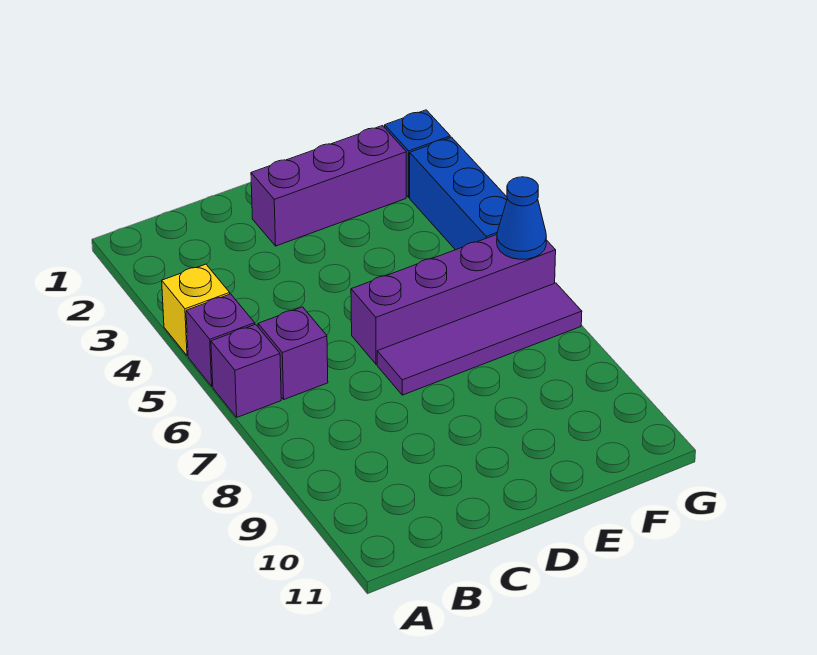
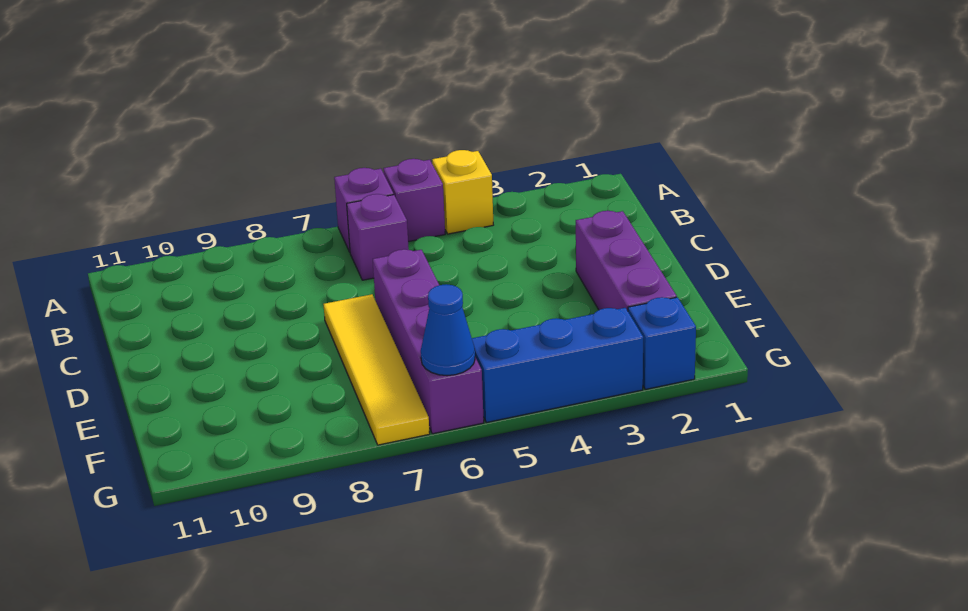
purple 1x4 tile [377,283,582,395] -> yellow 1x4 tile [324,294,430,445]

